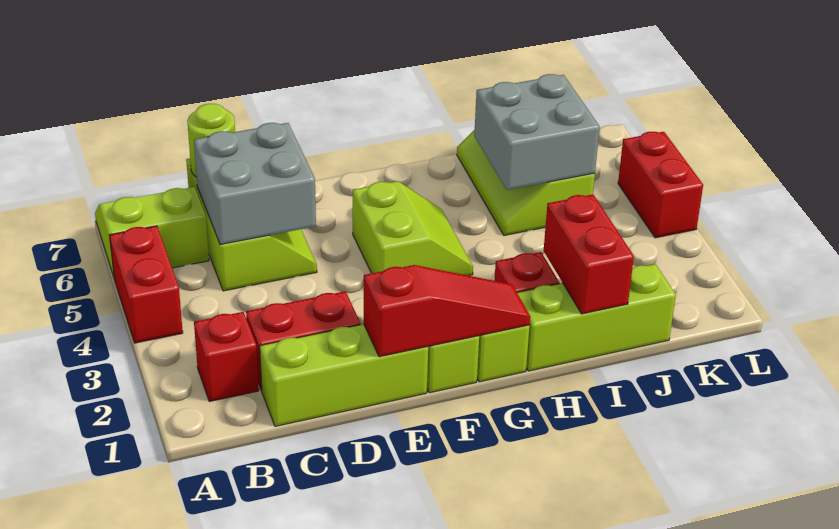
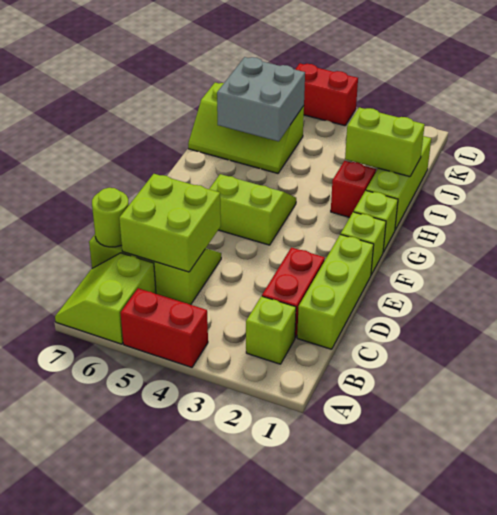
red 1x1 brick [194,312,259,401] -> lime 1x1 brick [246,296,296,364]
grey 2x2 brick [194,123,316,245] -> lime 2x2 brick [119,174,221,272]
red 1x3 slope [364,265,530,357] -> none
red 1x2 brick [544,194,634,314] -> lime 1x2 brick [345,107,425,177]

